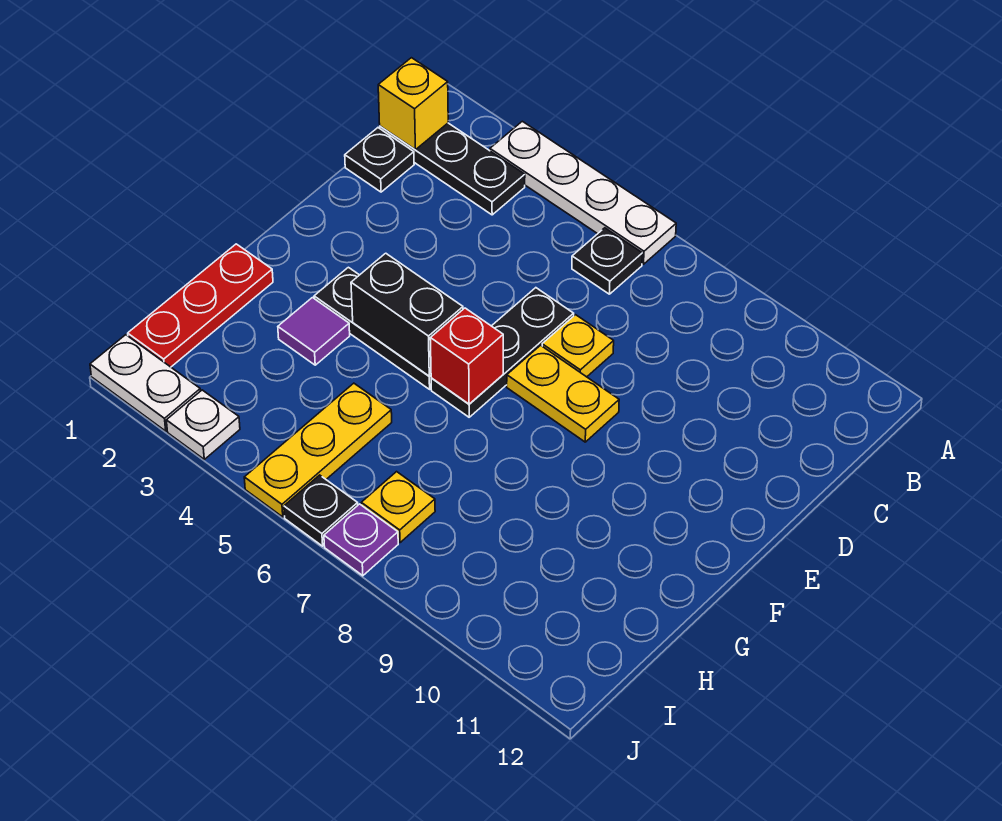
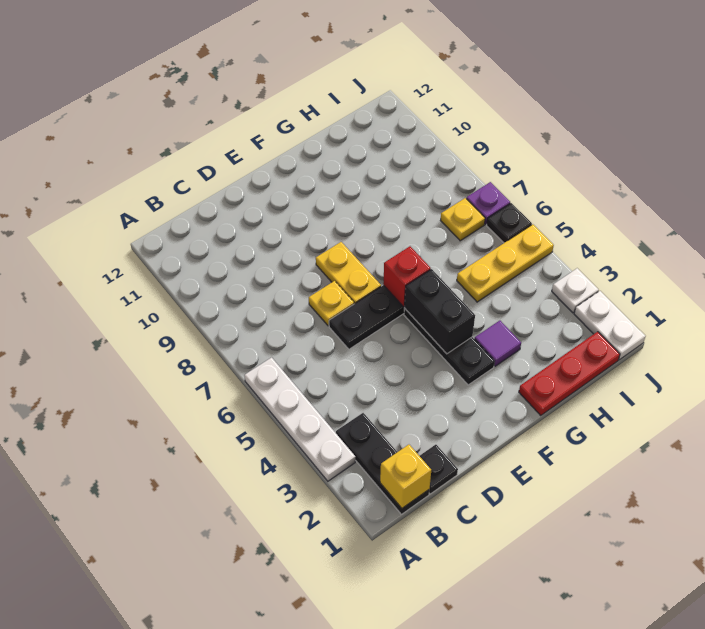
black 1x1 plate [572,228,642,294] -> none

